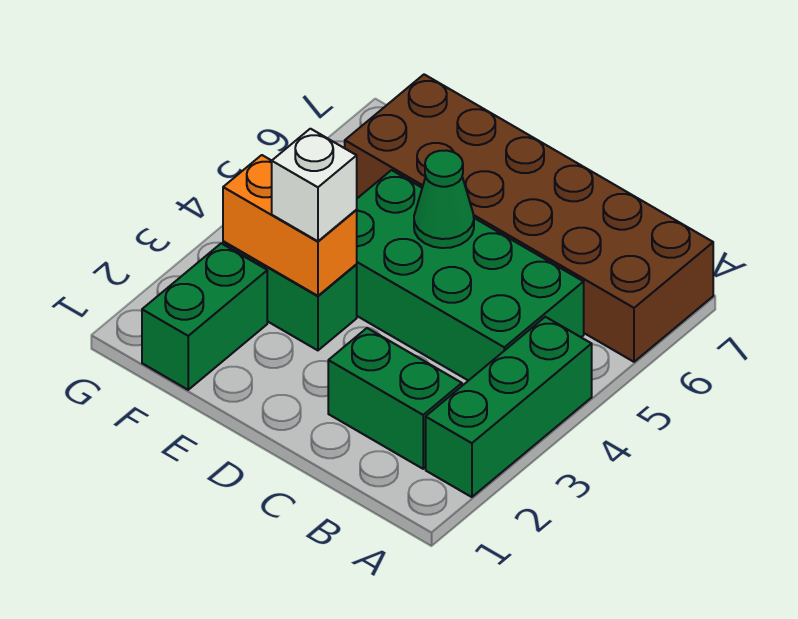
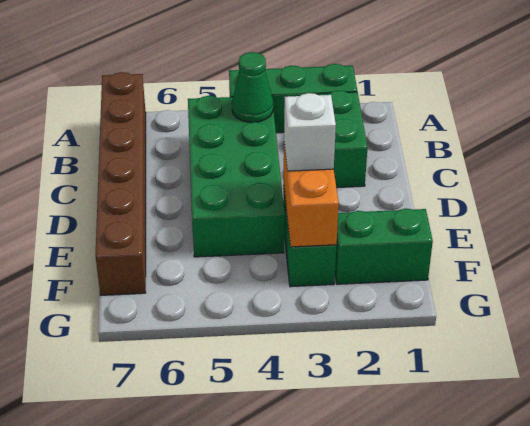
brown 2x6 brick [345,74,713,362] -> brown 1x6 brick [96,72,146,295]
green 1x1 cone [414,150,474,248] -> green 1x1 cone moved to [232,52,273,122]

